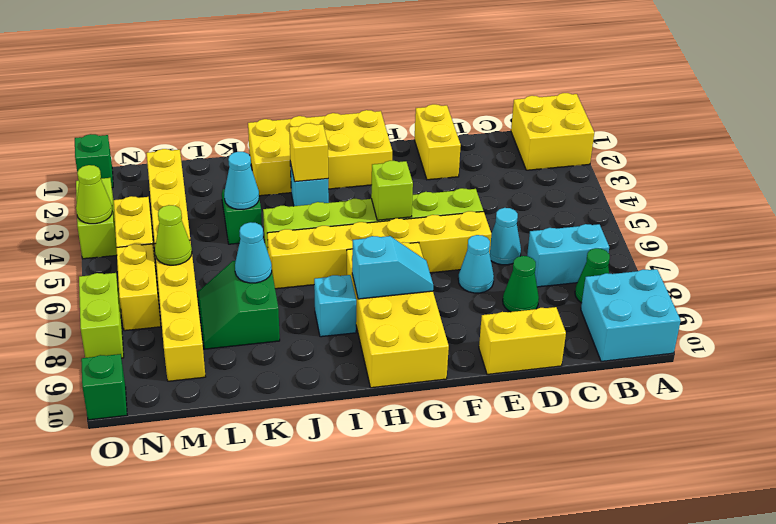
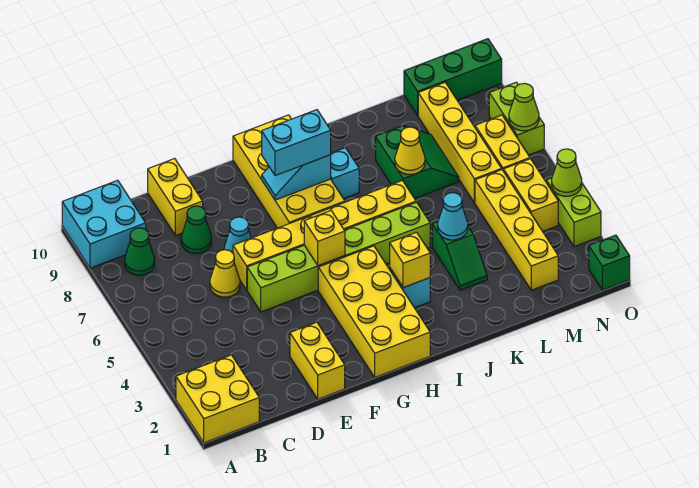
cyan 1x2 brick [527,224,609,287] -> cyan 1x2 brick moved to [262,110,331,176]
cyan 1x1 cone [490,208,521,265] -> yellow 1x1 cone [210,250,240,297]
yellow 1x2 brick [479,307,566,374] -> yellow 1x2 brick turned to [148,159,203,236]
yellow 2x4 brick [248,110,392,196] -> yellow 2x4 brick turned to [318,246,430,377]
lime 1x1 brick [371,161,413,220] -> yellow 1x1 brick [304,211,345,266]
cyan 1x1 cone [235,222,272,283] -> yellow 1x1 cone [395,127,425,174]
lime 1x1 cone [155,205,192,265] -> lime 1x1 cone moved to [509,83,539,131]
green 1x1 brick [81,354,127,420] -> green 1x3 brick [404,39,502,115]

